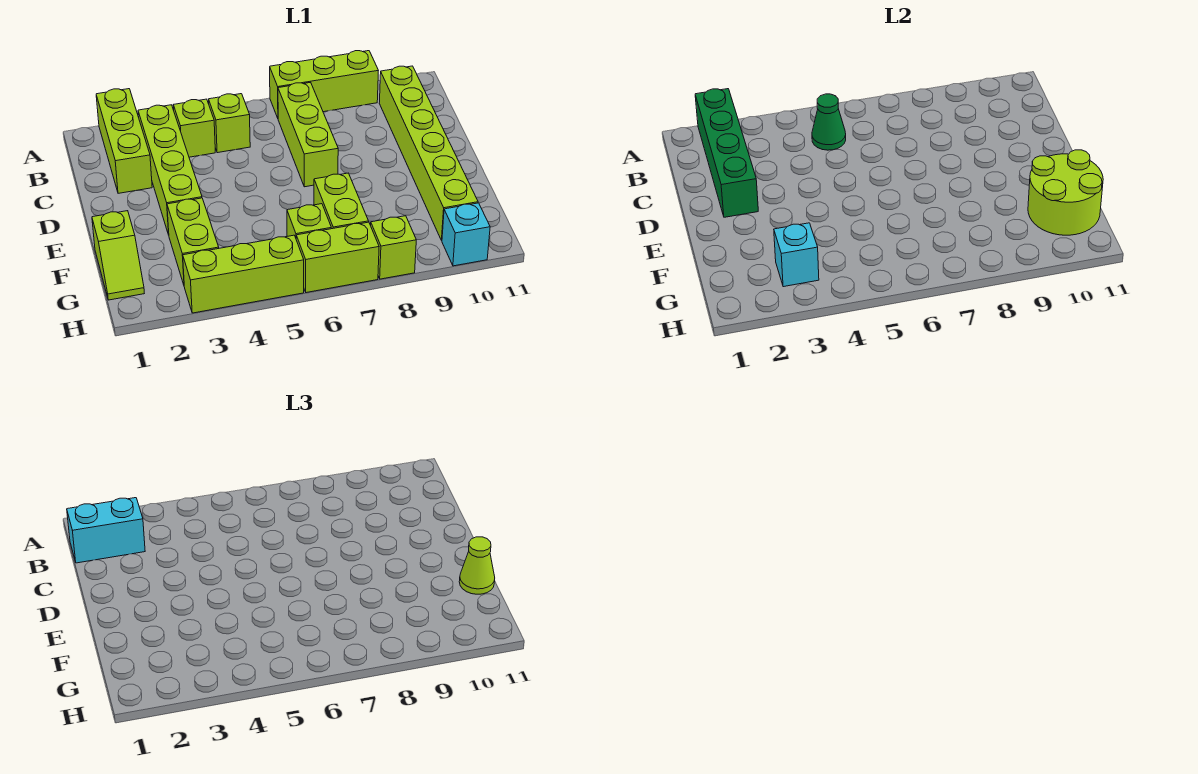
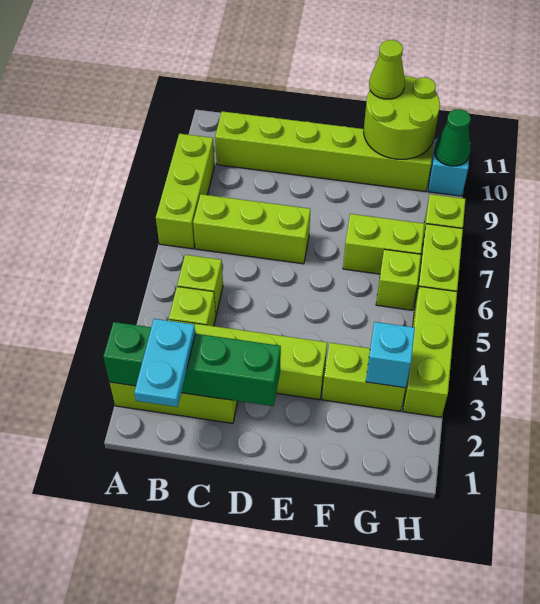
cyan 1x2 brick [67,498,145,563] -> cyan 1x2 plate [134,319,195,407]
green 1x1 cone [812,94,846,150] -> green 1x1 cone moved to [435,109,471,166]
lime 1x2 slope [92,211,144,300] -> none

